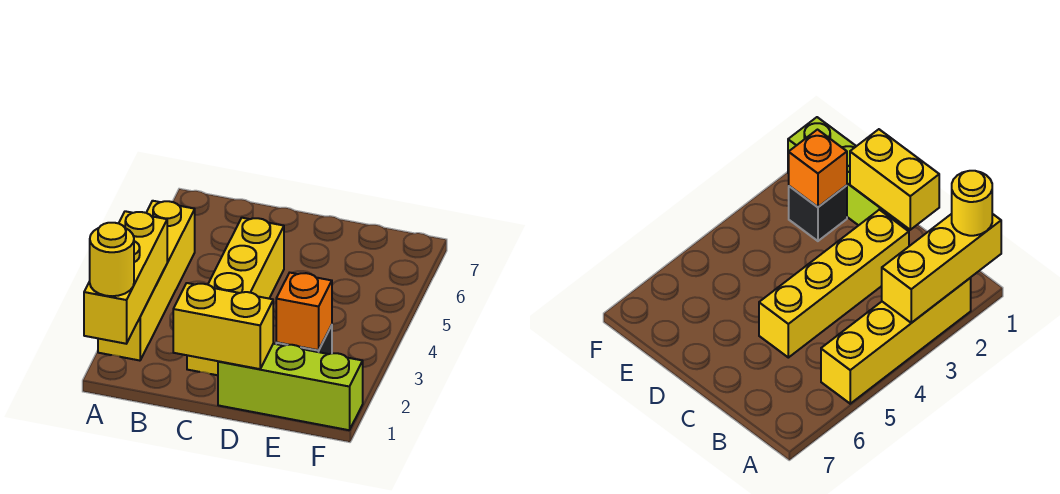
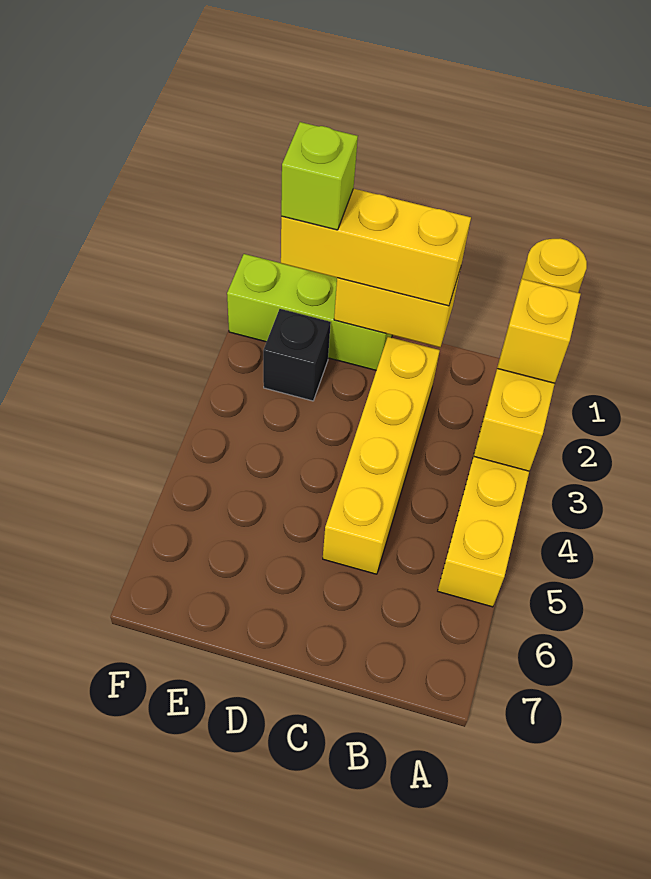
none -> yellow 1x1 brick [498,279,581,383]
none -> yellow 1x3 brick [281,189,471,306]
none -> lime 1x1 brick [281,122,358,230]
orange 1x1 brick [276,273,332,350] -> none

